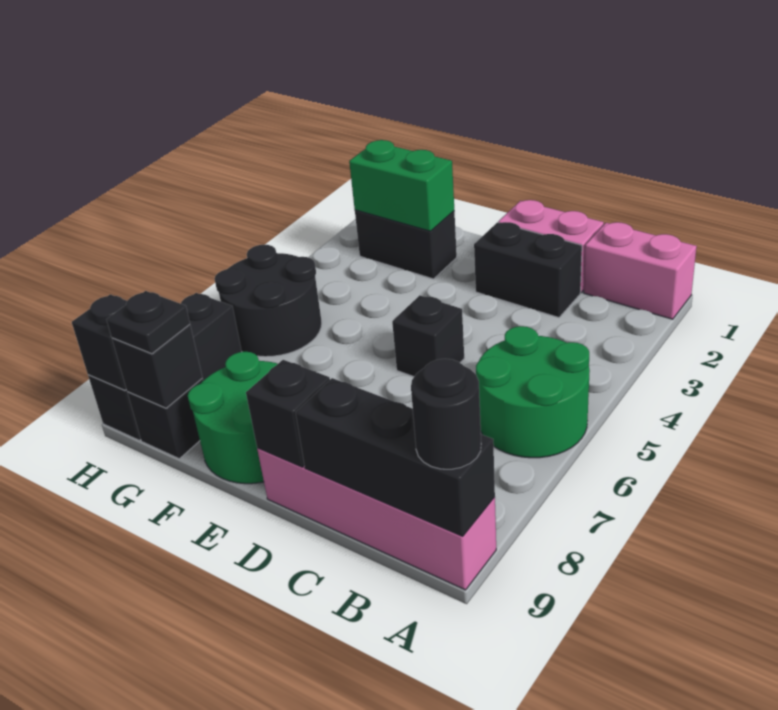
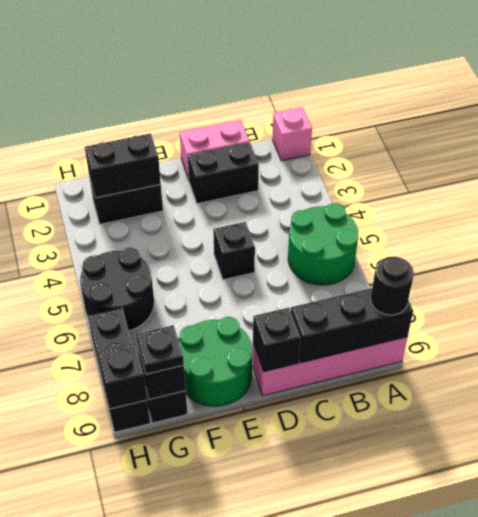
pink 1x2 brick [584,222,697,319] -> pink 1x1 brick [272,107,312,161]
green 1x2 brick [349,140,454,231] -> black 1x2 brick [85,133,161,198]

